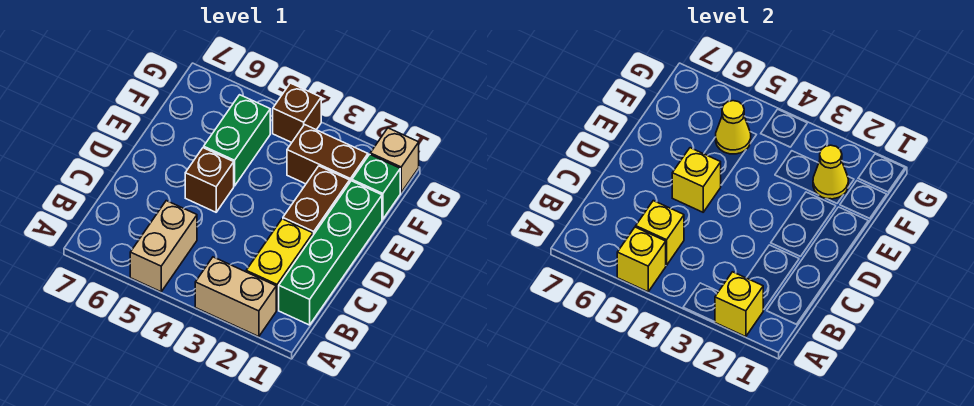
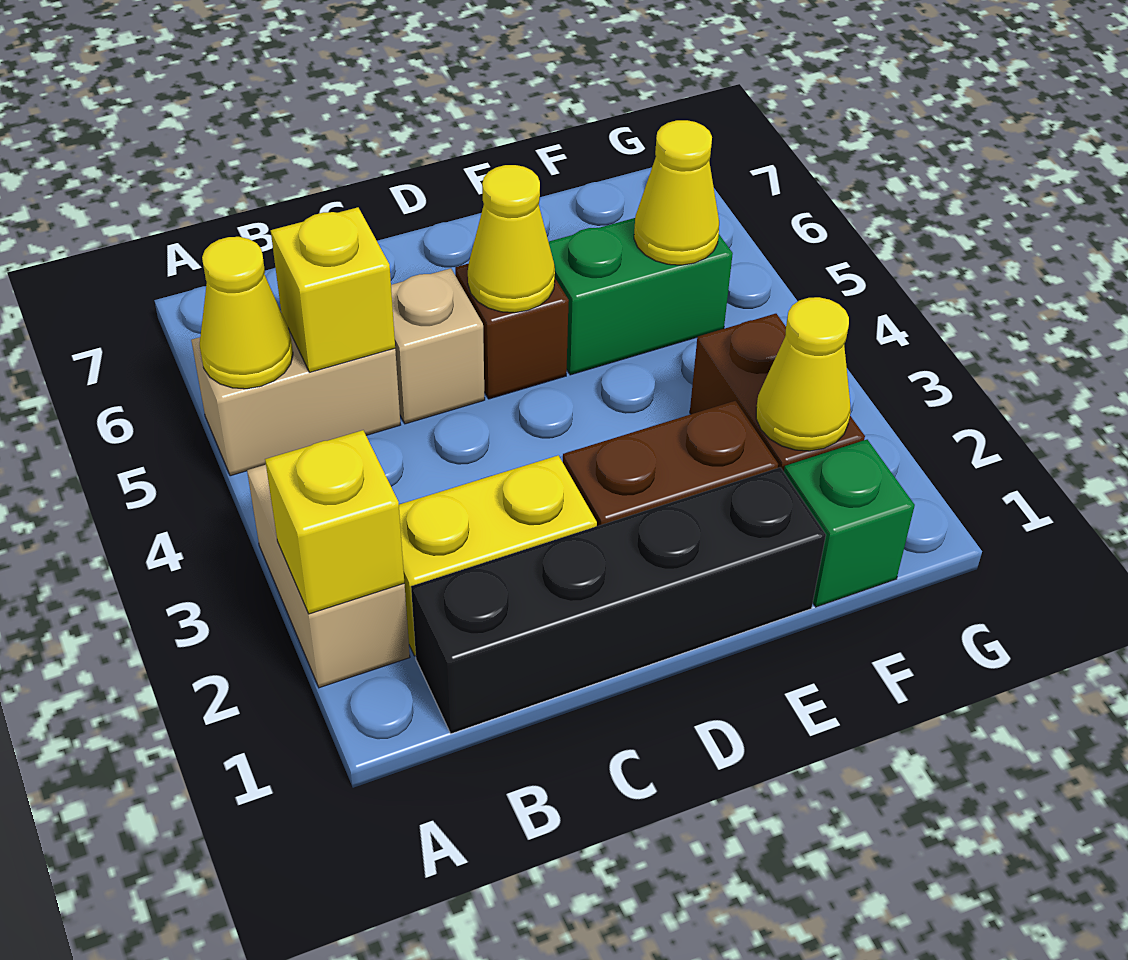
yellow 1x1 brick [617,227,666,292] -> yellow 1x1 cone [200,237,293,389]
green 1x4 brick [279,181,382,325] -> black 1x4 brick [411,467,826,734]
yellow 1x1 brick [672,148,721,212] -> yellow 1x1 cone [468,165,555,313]
tan 1x1 brick [370,128,419,193] -> tan 1x1 brick moved to [391,268,485,424]
brown 1x1 brick [273,83,321,143] -> none

